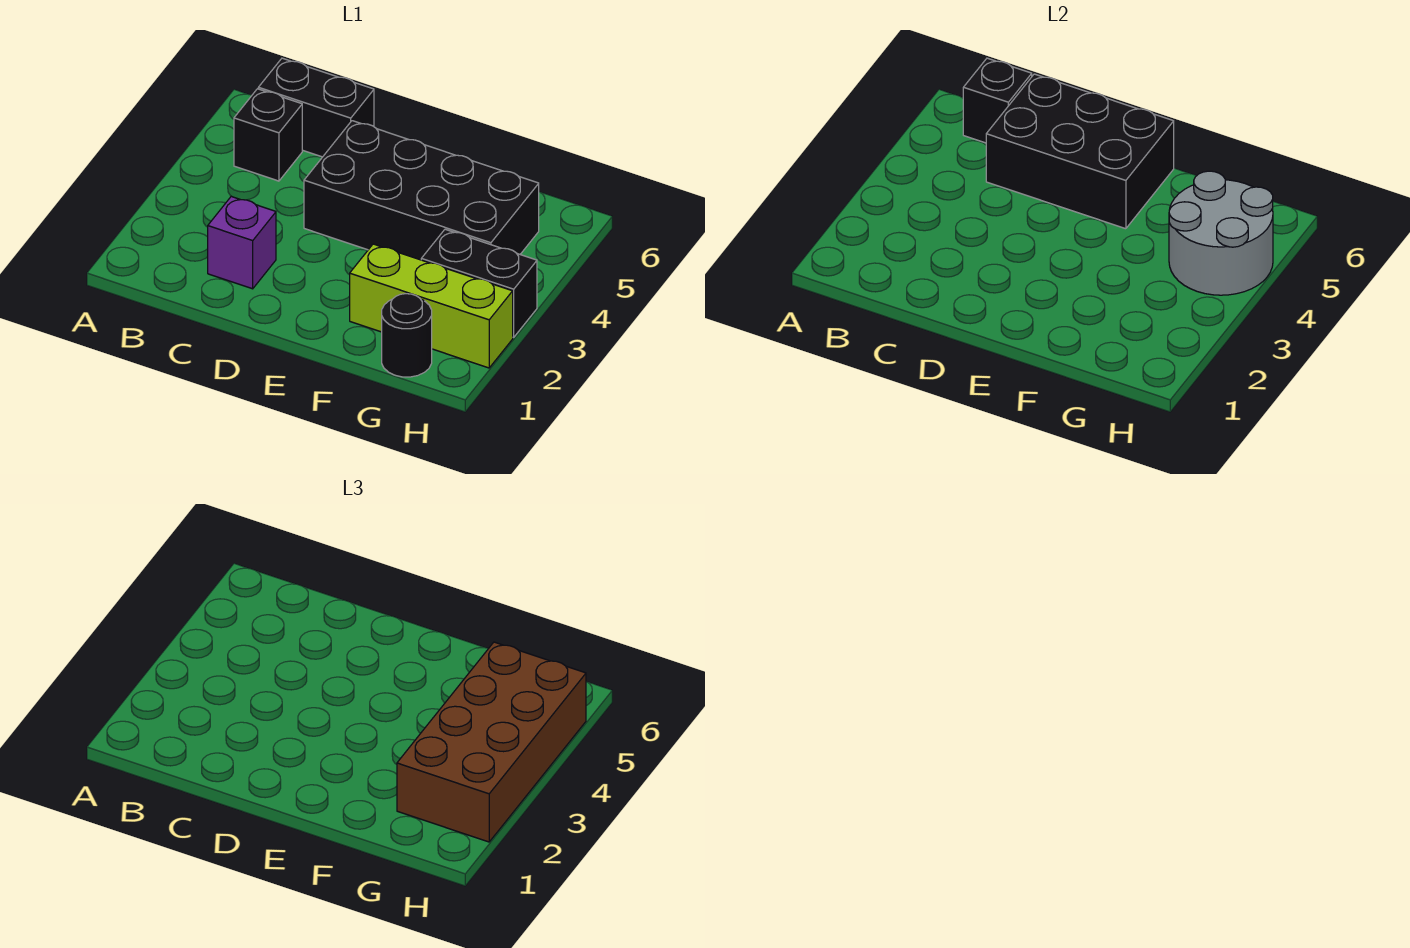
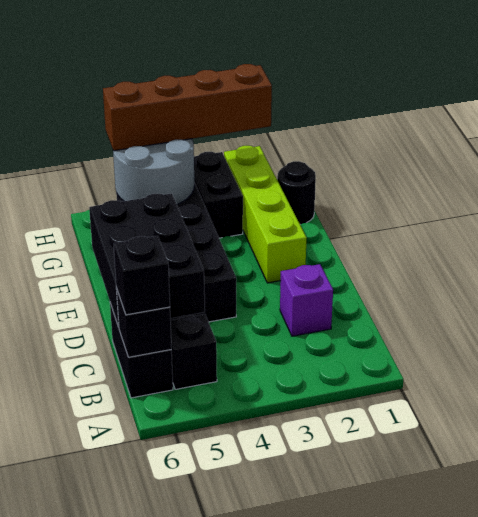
none -> black 1x1 brick [114,236,170,315]
lime 1x3 brick [350,244,513,368] -> lime 1x4 brick [224,146,307,283]
brown 2x4 brick [397,642,586,842] -> brown 1x4 brick [103,64,272,151]

